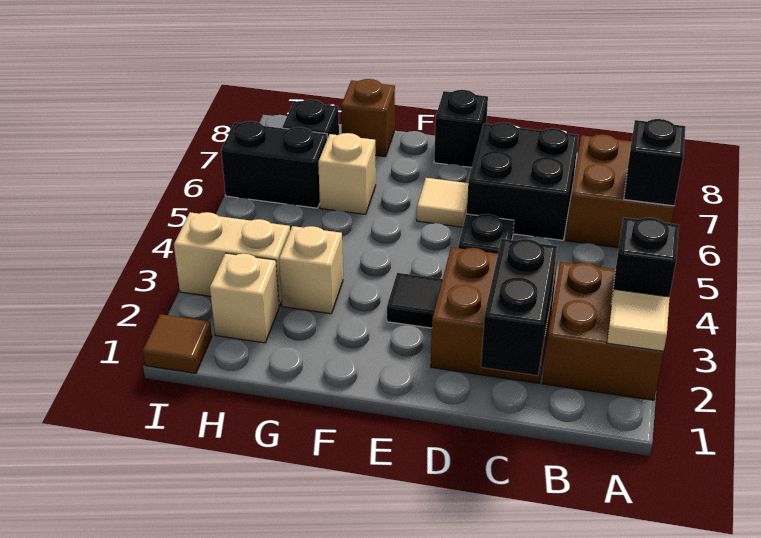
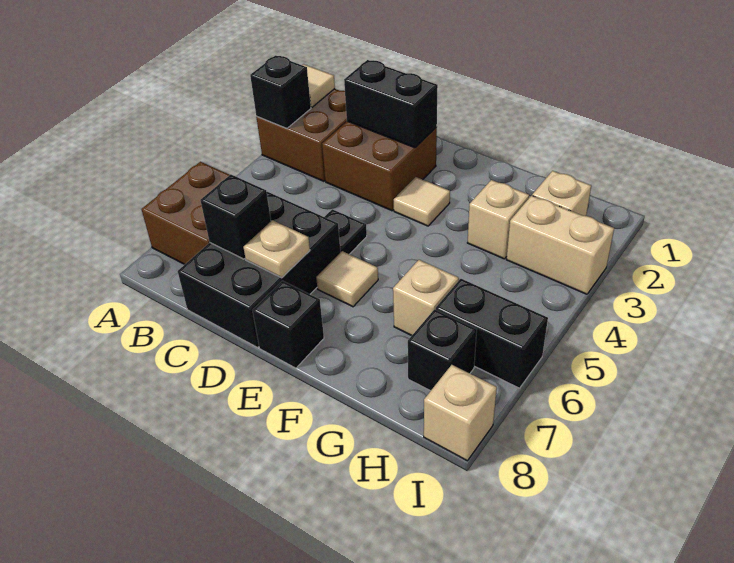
black 1x1 brick [624,119,686,206] -> black 1x1 brick moved to [200,175,271,259]
black 1x2 brick [481,239,557,376] -> black 1x2 brick turned to [344,60,438,148]
black 2x2 brick [467,122,579,240] -> black 2x3 brick [178,192,341,347]
none -> tan 1x1 plate [243,220,310,278]
black 1x1 tile [387,273,443,328] -> tan 1x1 tile [394,177,450,226]
brown 1x1 brick [341,79,395,157] -> none
brown 1x1 tile [143,314,212,373] -> none
none -> tan 1x1 brick [424,365,497,461]

